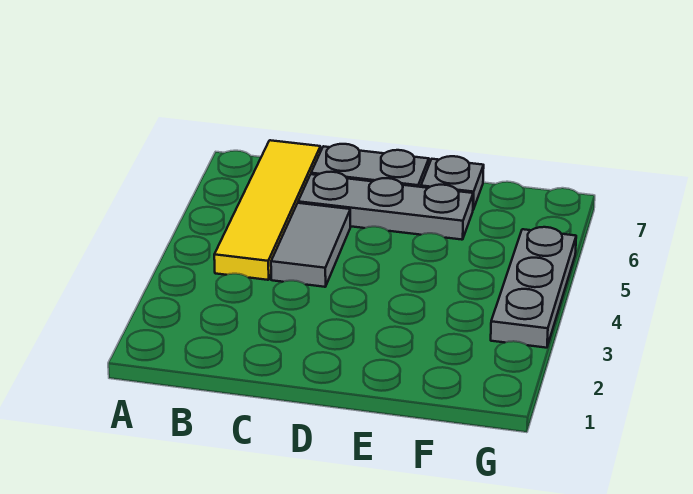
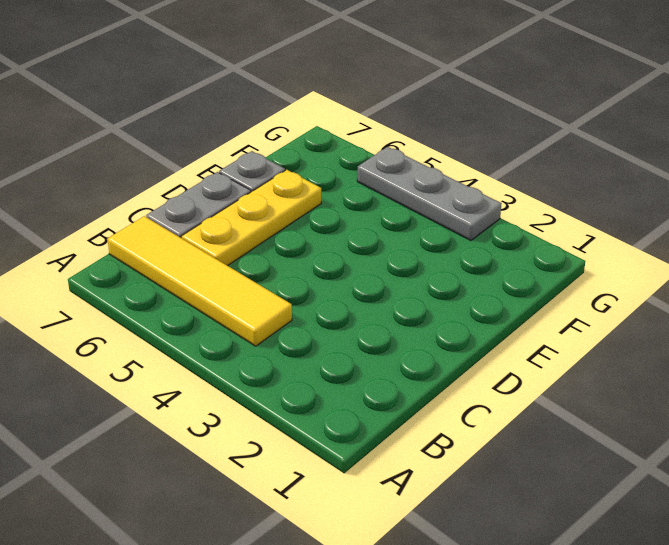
grey 1x2 tile [271,203,350,287] -> none
grey 1x3 plate [298,172,473,240] -> yellow 1x3 plate [181,170,321,266]

